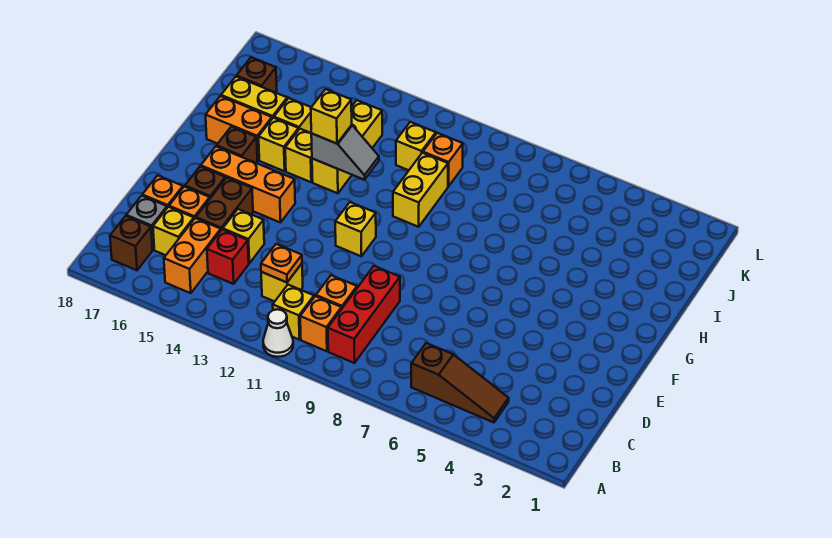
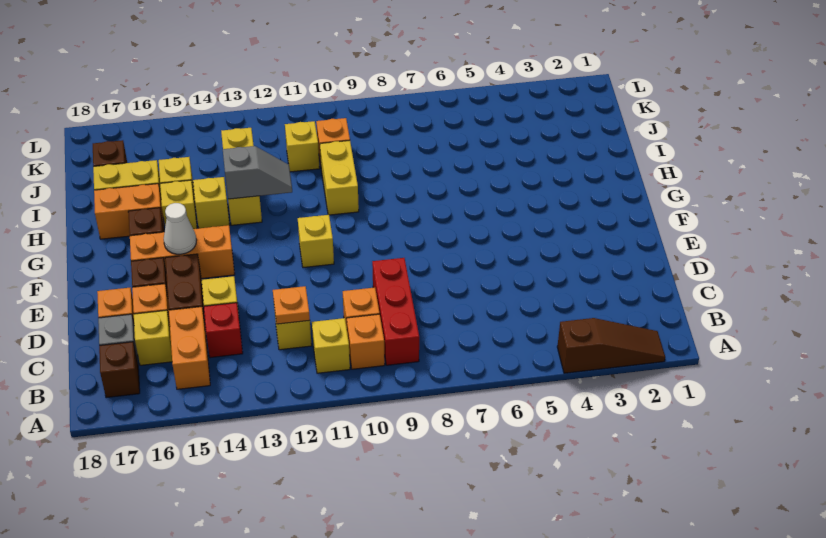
white 1x1 cone [263,309,293,357] -> white 1x1 cone moved to [164,203,197,254]
brown 1x3 slope [411,343,509,422] -> brown 1x3 slope moved to [557,318,665,373]
yellow 1x1 brick [311,89,352,144] -> none

